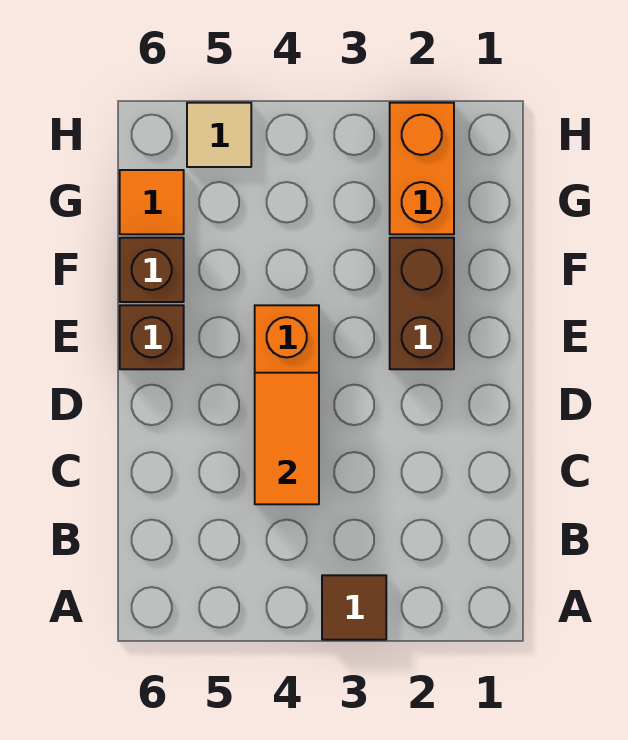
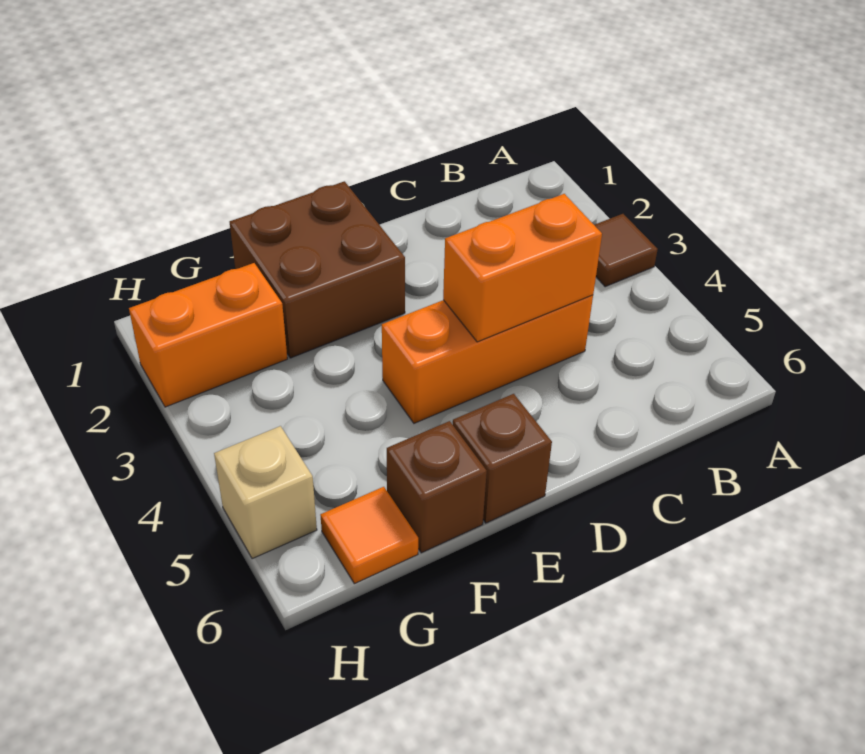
orange 1x2 tile [255,373,319,504] -> orange 1x2 brick [443,194,602,342]
brown 1x2 brick [390,238,454,369] -> brown 2x2 brick [230,181,405,358]
tan 1x1 tile [187,103,251,167] -> tan 1x1 brick [214,426,317,559]

